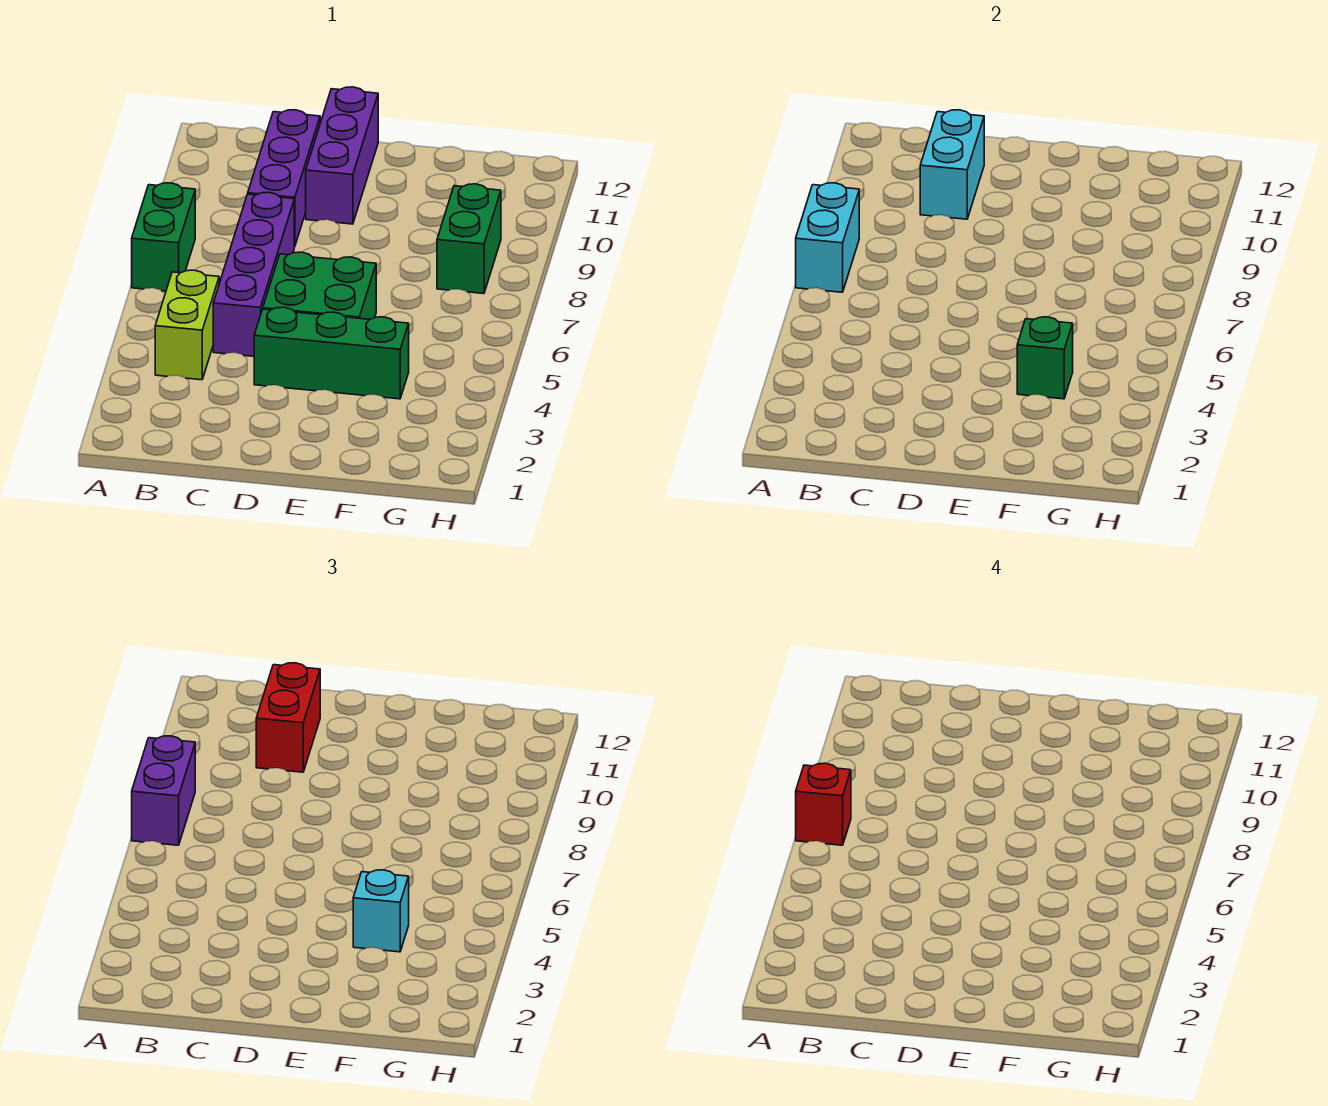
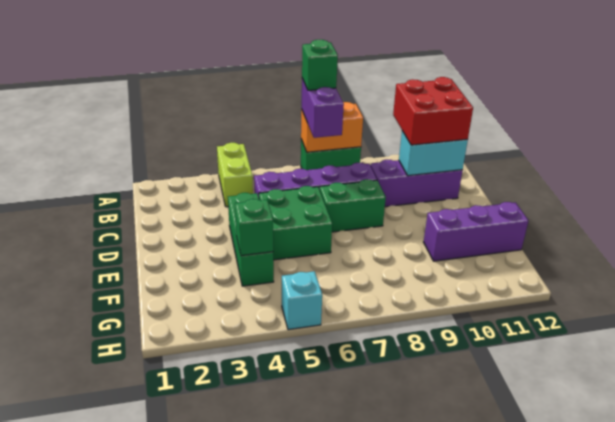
cyan 1x2 brick [796,183,859,292] -> orange 1x2 brick [301,102,363,152]
purple 1x2 brick [132,736,195,845] -> purple 1x2 brick turned to [302,79,344,138]
red 1x1 brick [796,763,851,845] -> green 1x1 brick [302,40,338,90]
lime 1x2 brick [155,270,219,380] -> lime 1x2 brick turned to [217,143,253,207]
red 1x2 brick [256,663,320,772] -> red 2x2 brick [393,77,473,145]
purple 1x3 brick [306,87,378,224] -> purple 1x3 brick moved to [424,202,528,261]
cyan 1x1 brick [353,870,409,952] -> cyan 1x1 brick moved to [282,271,322,330]
green 1x2 brick [437,184,501,294] -> green 1x2 brick moved to [320,179,386,232]

